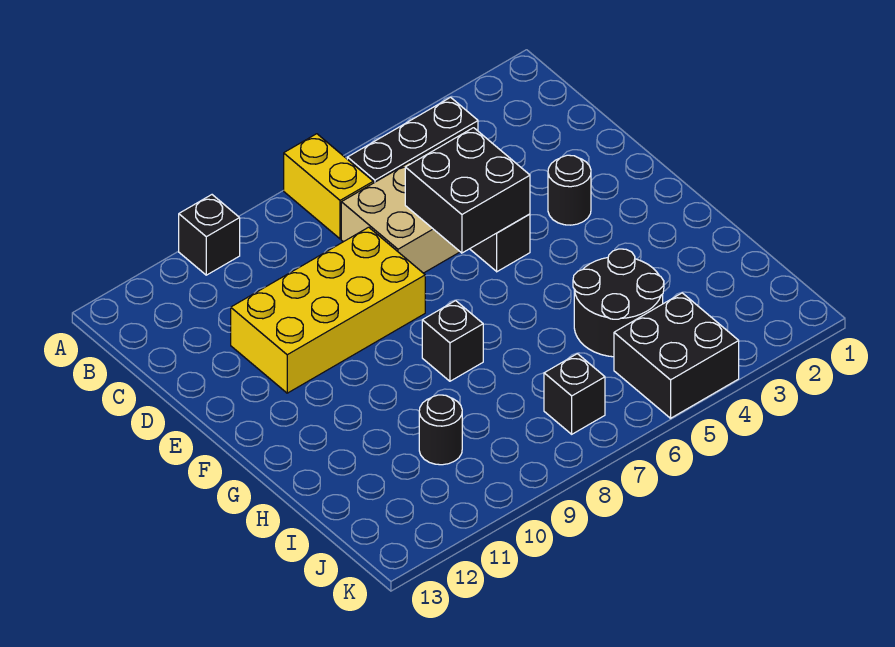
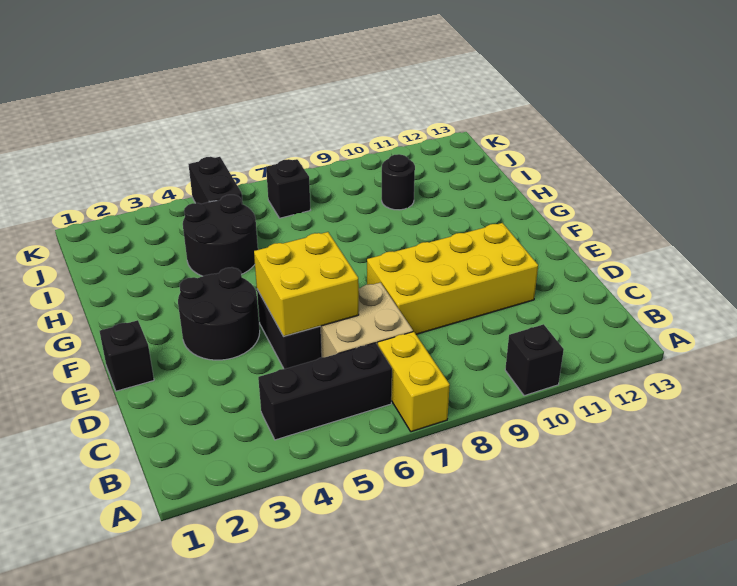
black 2x2 brick [405,128,530,253] -> yellow 2x2 brick [254,232,359,336]
black 1x1 round brick [548,155,591,225] -> black 2x2 round brick [178,267,260,360]
black 1x1 brick [422,301,483,381] -> black 1x1 brick moved to [100,320,154,391]
black 2x2 brick [614,293,739,418] -> black 1x2 brick [189,157,243,204]

